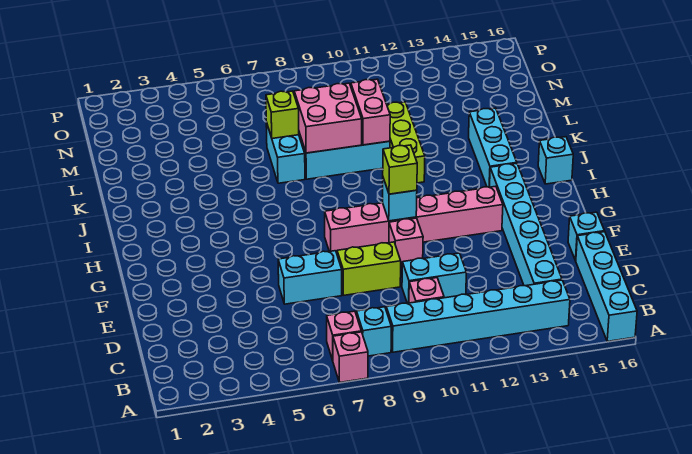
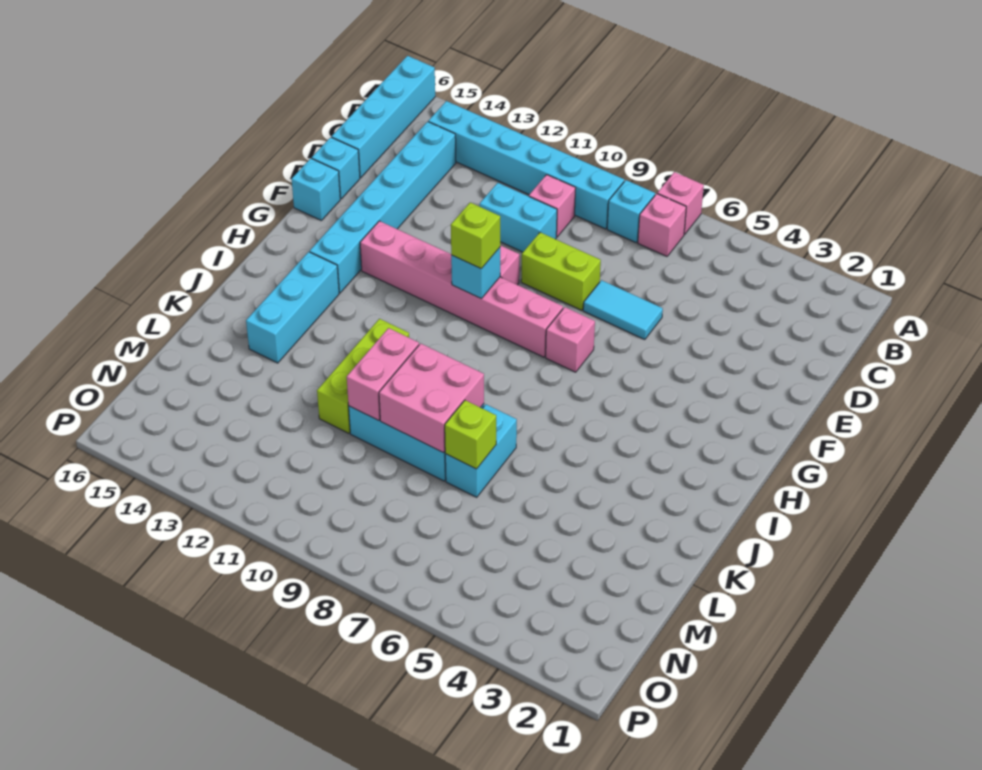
cyan 1x2 brick [278,251,342,304] -> cyan 1x2 tile [583,280,663,340]
none -> pink 1x1 brick [546,307,595,372]
cyan 1x1 brick [538,137,573,184] -> cyan 1x1 brick moved to [292,158,340,220]

